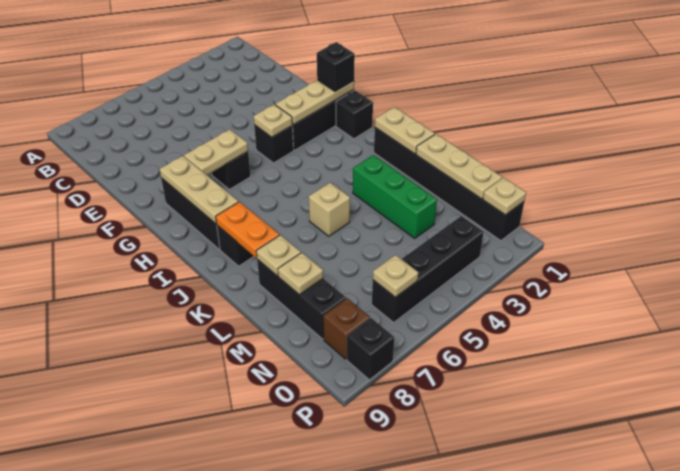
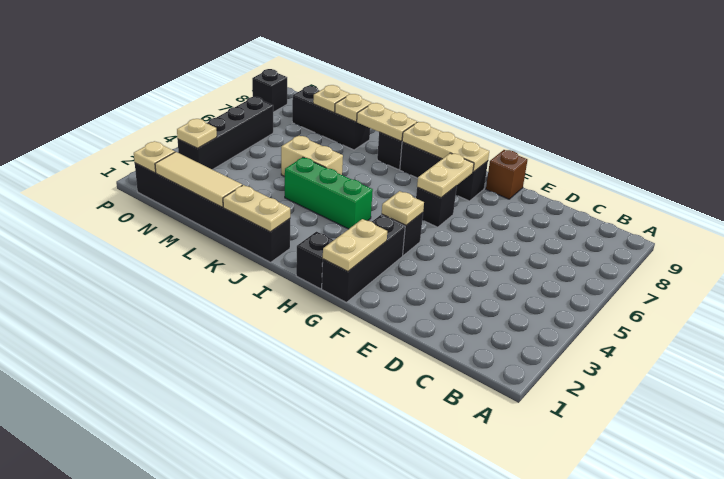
tan 1x3 plate [275,80,354,125] -> tan 1x2 plate [323,219,387,272]
black 1x1 brick [317,42,355,92] -> none
orange 1x2 plate [216,202,279,258] -> tan 1x2 plate [356,103,417,141]
green 1x3 brick [353,155,437,238] -> green 1x3 brick moved to [285,157,373,229]
tan 1x1 brick [309,183,350,236] -> tan 1x2 brick [281,136,343,176]
tan 1x3 plate [416,134,502,199] -> tan 1x3 tile [155,152,242,207]
tan 1x1 plate [373,255,418,297] -> tan 1x1 plate moved to [177,119,217,148]
brown 1x1 brick [323,298,370,359] -> brown 1x1 brick moved to [486,150,527,199]

